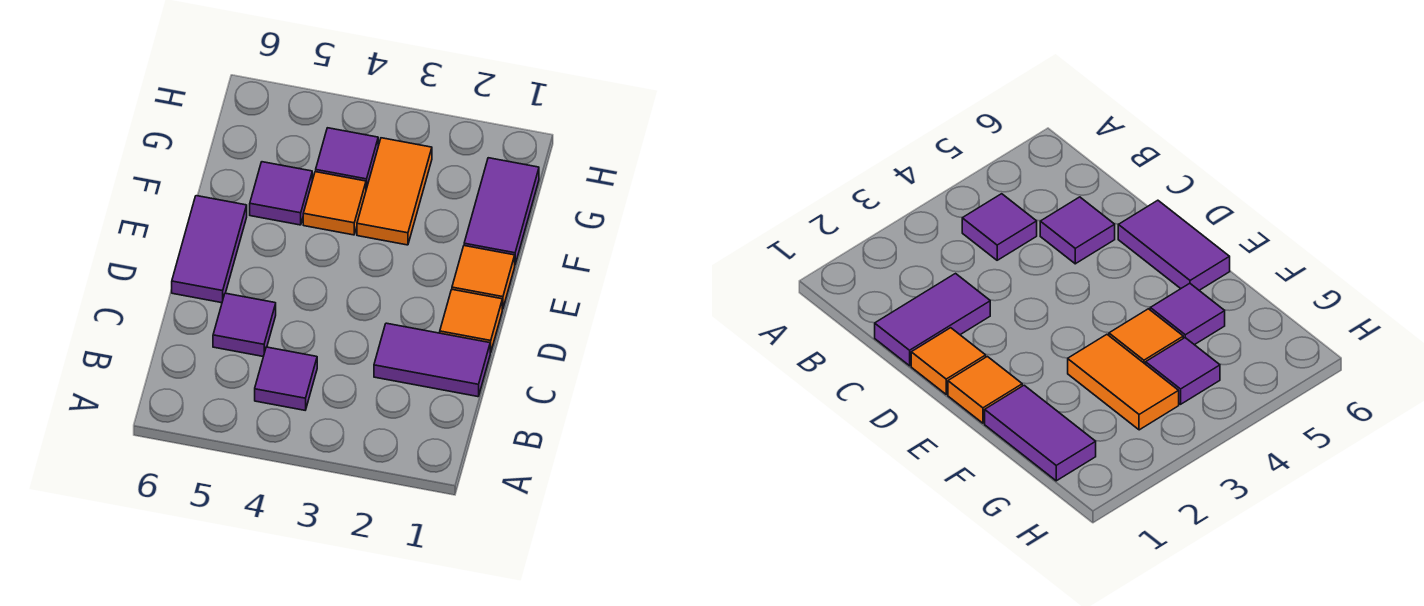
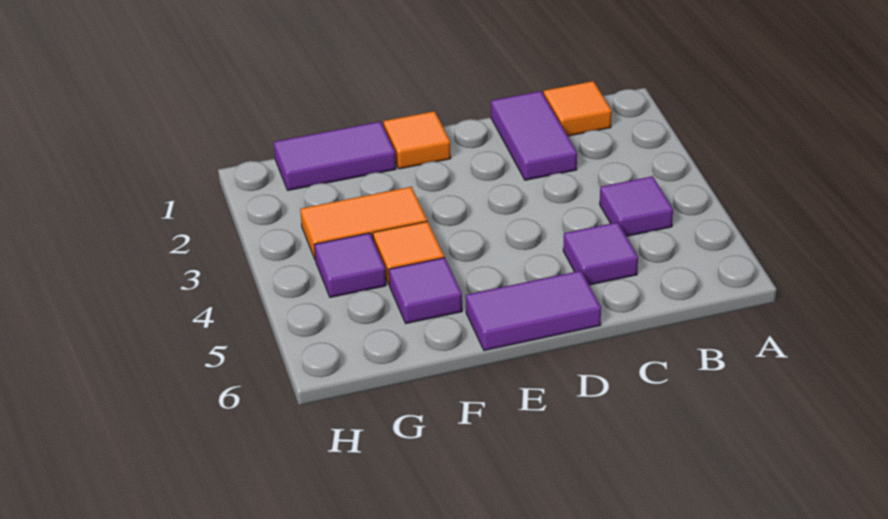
orange 1x1 tile [440,290,502,352] -> orange 1x1 tile moved to [544,81,612,136]

